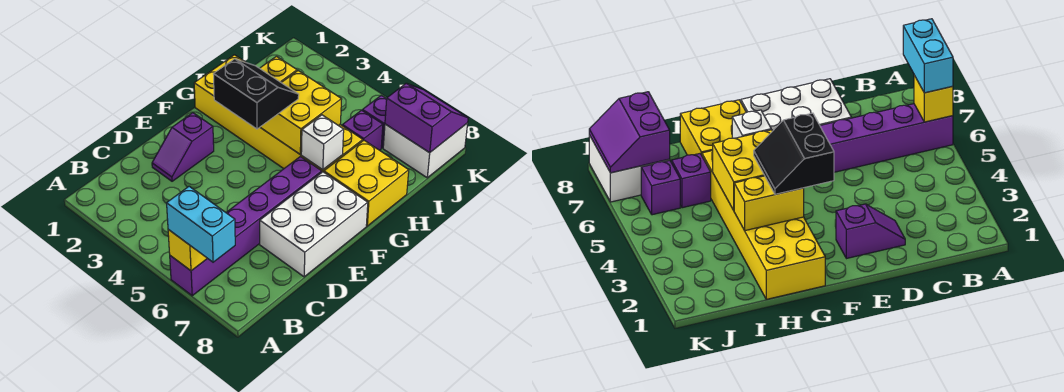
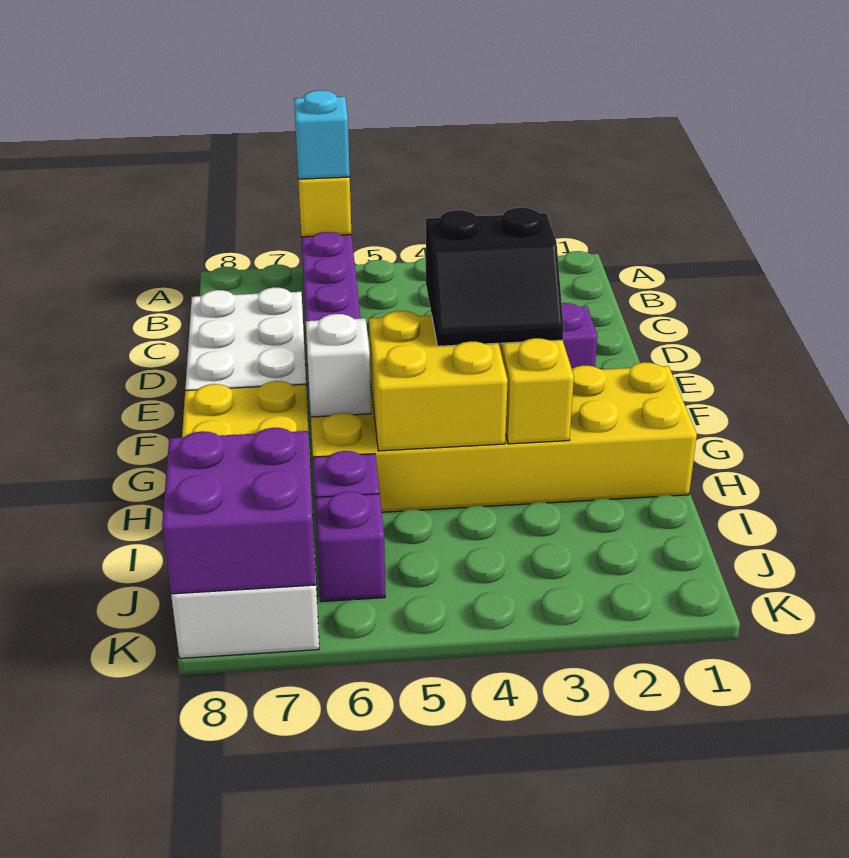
cyan 1x2 brick [167,186,235,262] -> cyan 1x1 brick [294,90,350,179]
purple 2x2 slope [385,83,468,153] -> purple 2x2 brick [162,428,316,594]

